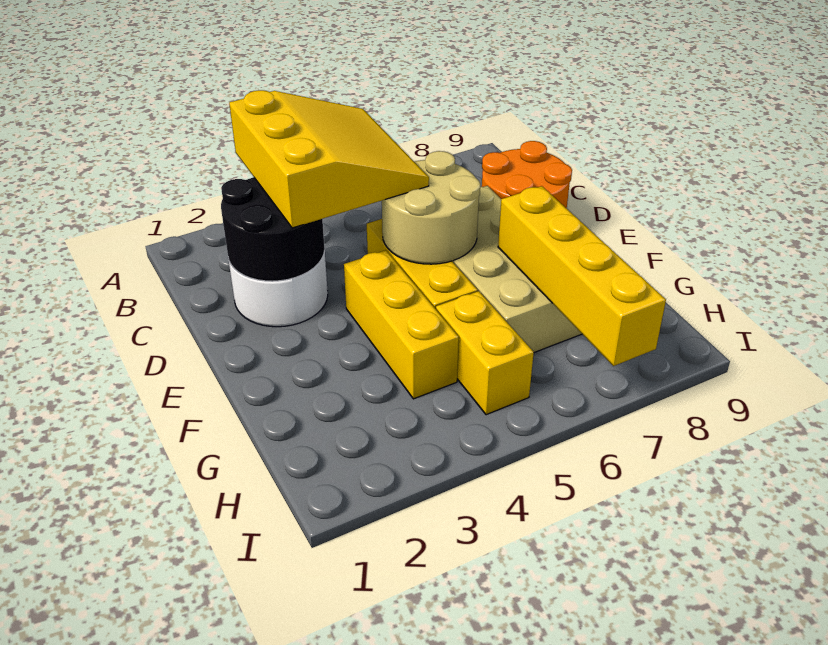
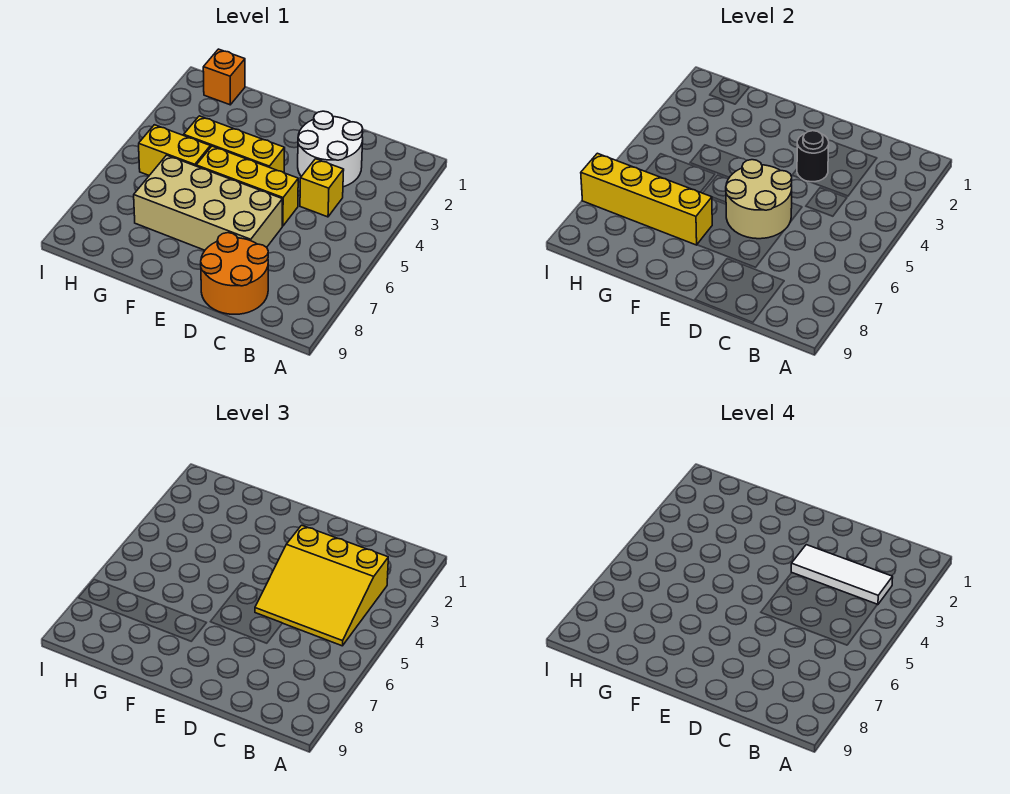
none -> white 1x3 tile [791,545,893,605]
black 2x2 round brick [221,177,325,281] -> black 1x1 round brick [797,131,829,182]
none -> yellow 1x1 brick [300,159,344,217]
none -> orange 1x1 brick [203,49,245,105]

